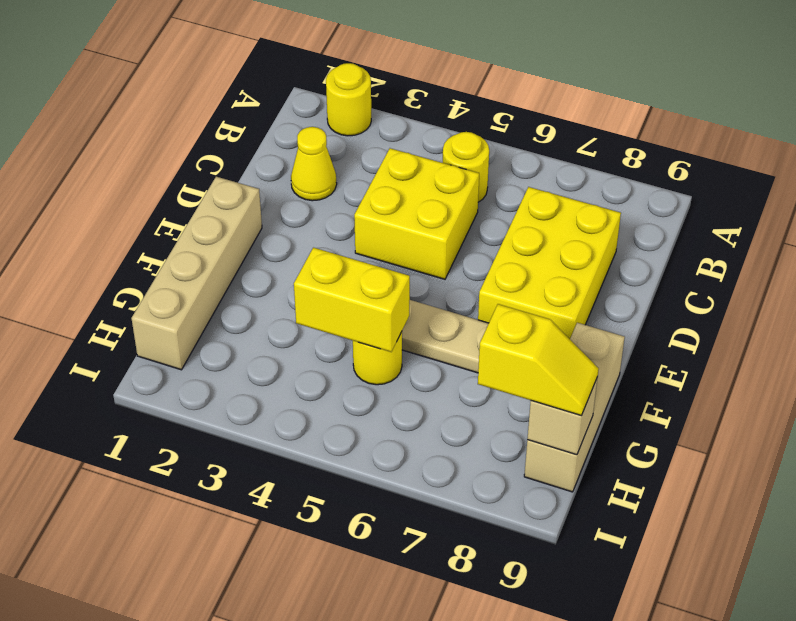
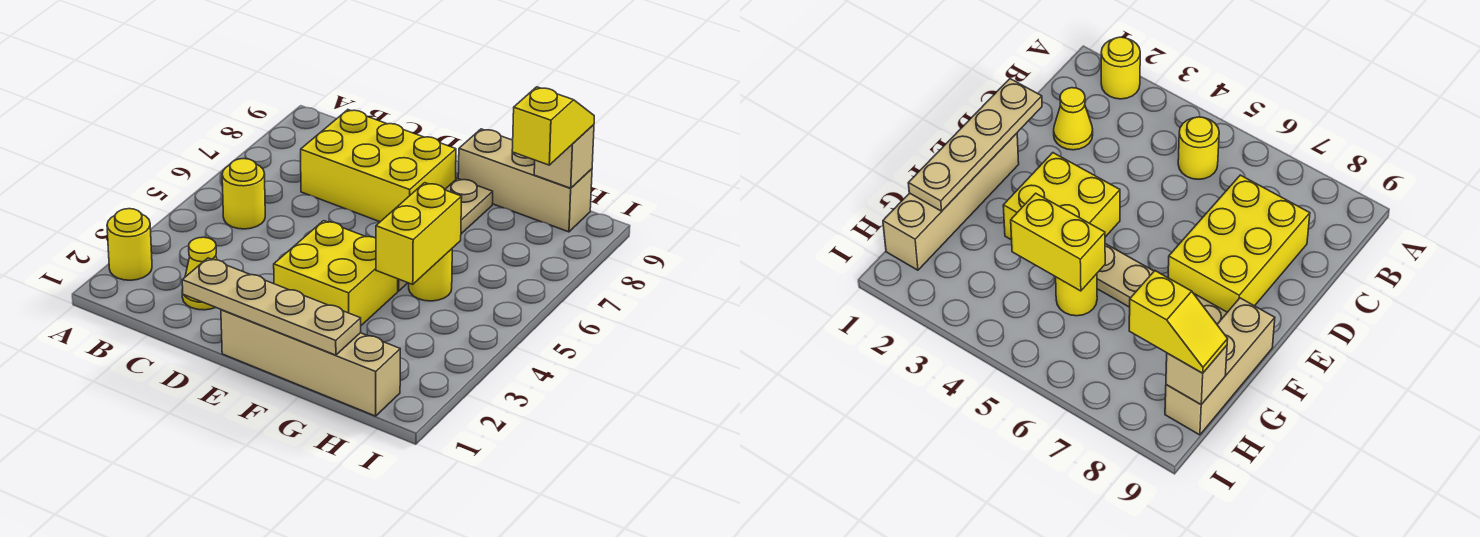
yellow 2x2 brick [354,148,479,279] -> yellow 2x2 brick moved to [274,221,398,325]
none -> tan 1x4 plate [182,258,361,355]

